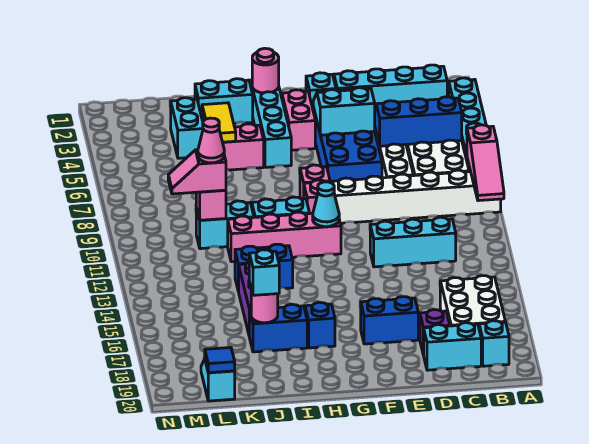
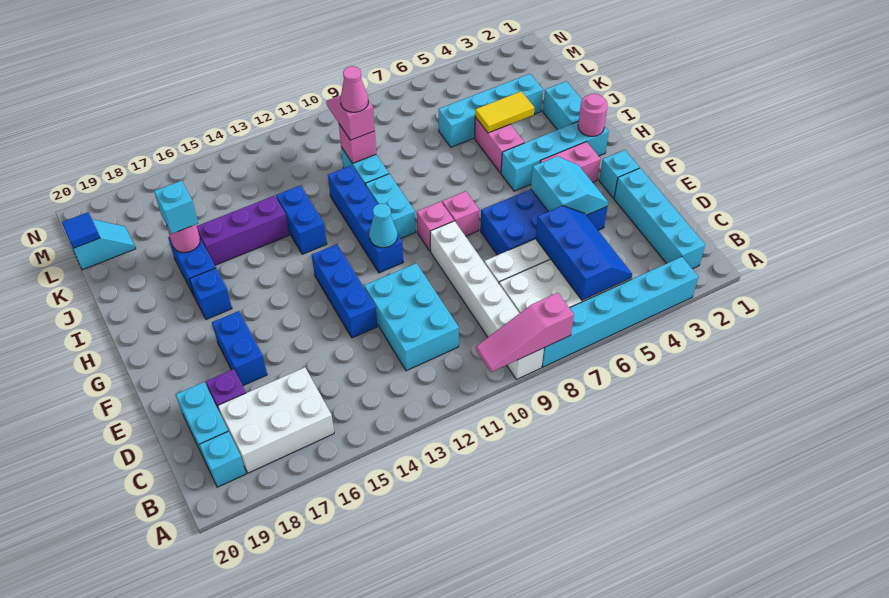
cyan 1x3 brick [370,217,456,267] -> cyan 2x3 brick [364,263,459,371]
none -> blue 1x3 brick [312,244,377,338]
pink 1x4 brick [228,212,341,262] -> blue 1x4 brick [328,165,403,273]
cyan 1x2 brick [171,98,203,158] -> cyan 1x4 brick [439,74,543,147]

